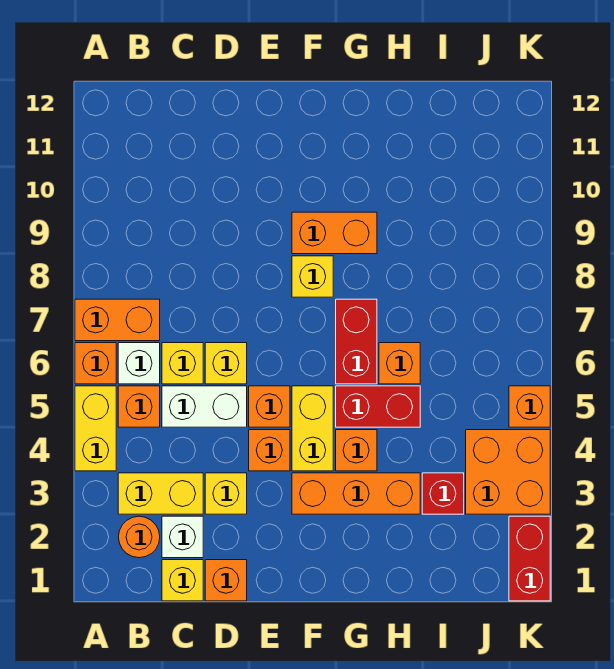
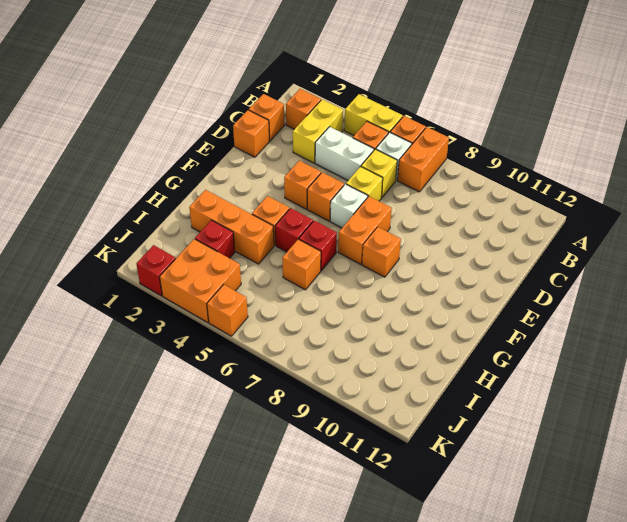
orange 1x1 round brick [119,516,160,558] -> orange 1x1 brick [286,89,321,129]
yellow 1x1 brick [162,560,203,601] -> orange 1x1 brick [249,94,285,141]
white 1x1 brick [162,516,203,558] -> white 1x1 brick moved to [330,184,368,228]
white 1x2 brick [162,386,247,427] -> white 1x2 brick turned to [315,127,374,180]
yellow 1x1 brick [205,473,247,514] -> none
orange 1x3 brick [292,473,420,514] -> orange 1x3 brick turned to [189,190,274,264]
yellow 1x2 brick [292,386,333,471] -> none
yellow 1x1 brick [292,256,333,297] -> orange 1x1 brick [362,227,401,277]
orange 1x2 brick [292,212,377,254] -> orange 1x2 brick moved to [338,196,392,264]
red 1x2 brick [336,386,420,427] -> red 1x1 brick [275,208,313,252]
red 1x2 brick [336,299,377,384] -> red 1x1 brick [299,221,337,271]
red 1x2 brick [509,516,550,601] -> red 1x1 brick [137,245,176,296]

